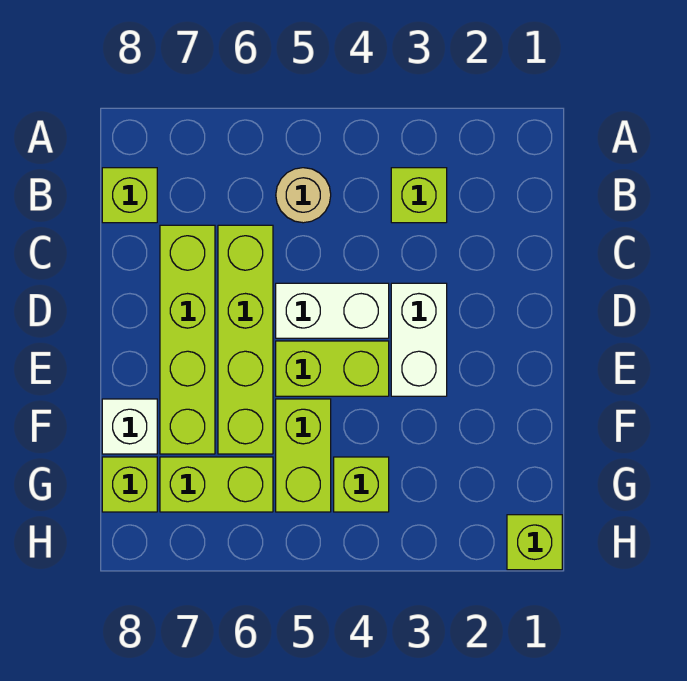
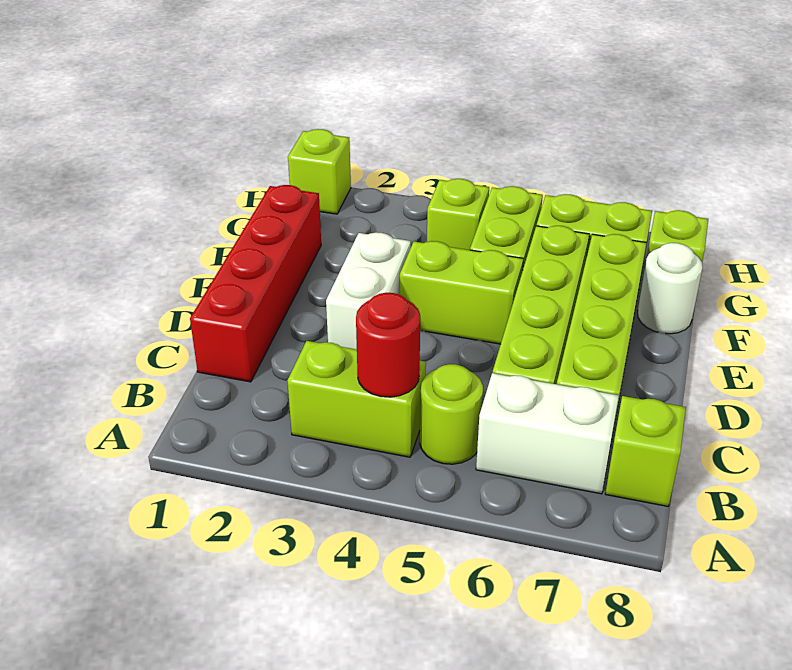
lime 1x1 brick [391,168,447,223] -> lime 1x2 brick [287,341,426,457]
none -> red 1x1 round brick [356,293,420,397]
tan 1x1 round brick [276,168,331,223] -> lime 1x1 round brick [420,364,483,464]
none -> red 1x4 brick [190,185,321,382]
white 1x2 brick [276,283,389,338] -> white 1x2 brick moved to [476,373,619,494]
white 1x1 brick [102,399,157,454] -> white 1x1 round brick [638,243,703,334]

